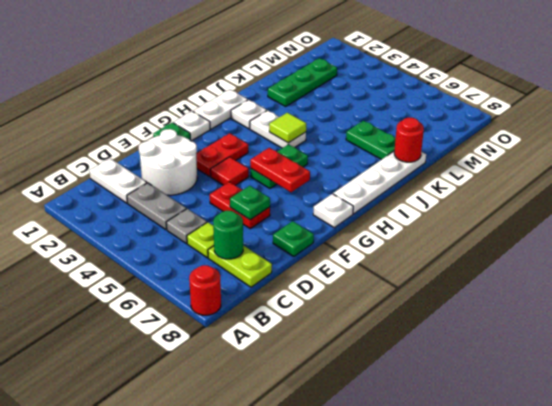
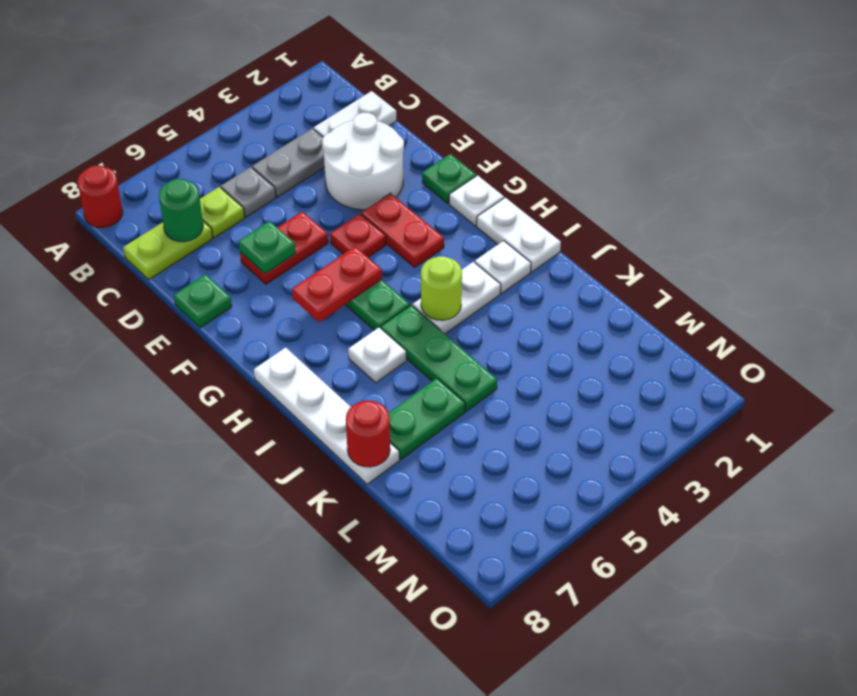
red 1x1 tile [210,157,249,185] -> red 1x1 plate [330,214,386,257]
white 1x1 plate [313,194,353,228] -> white 1x1 plate moved to [348,327,407,383]
lime 1x1 tile [269,113,306,143] -> lime 1x1 round brick [421,256,462,320]
green 1x3 plate [268,58,337,106] -> green 1x3 plate moved to [381,305,497,411]

